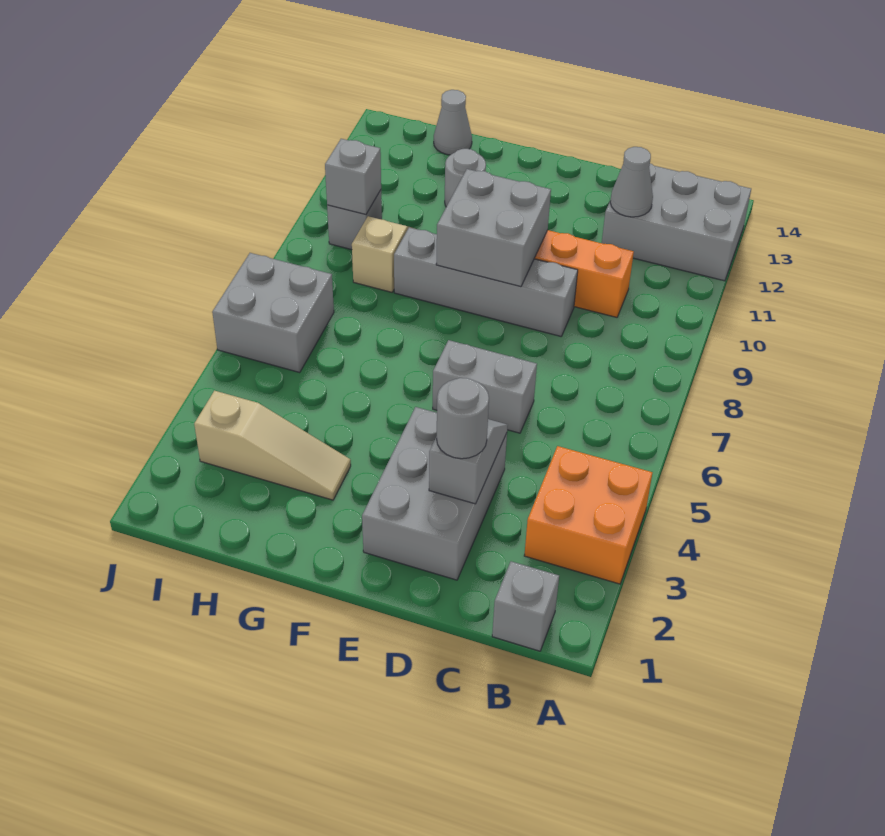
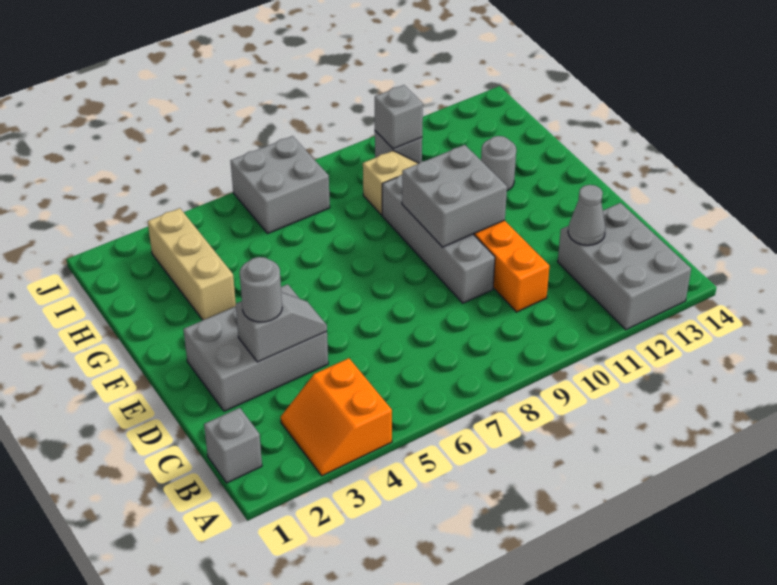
orange 2x2 brick [524,446,653,584] -> orange 2x2 slope [281,358,392,476]
grey 1x2 brick [433,340,537,433] -> none
tan 1x3 slope [194,391,351,500] -> tan 1x3 brick [148,208,236,320]
grey 1x1 cone [434,90,472,155] -> none

